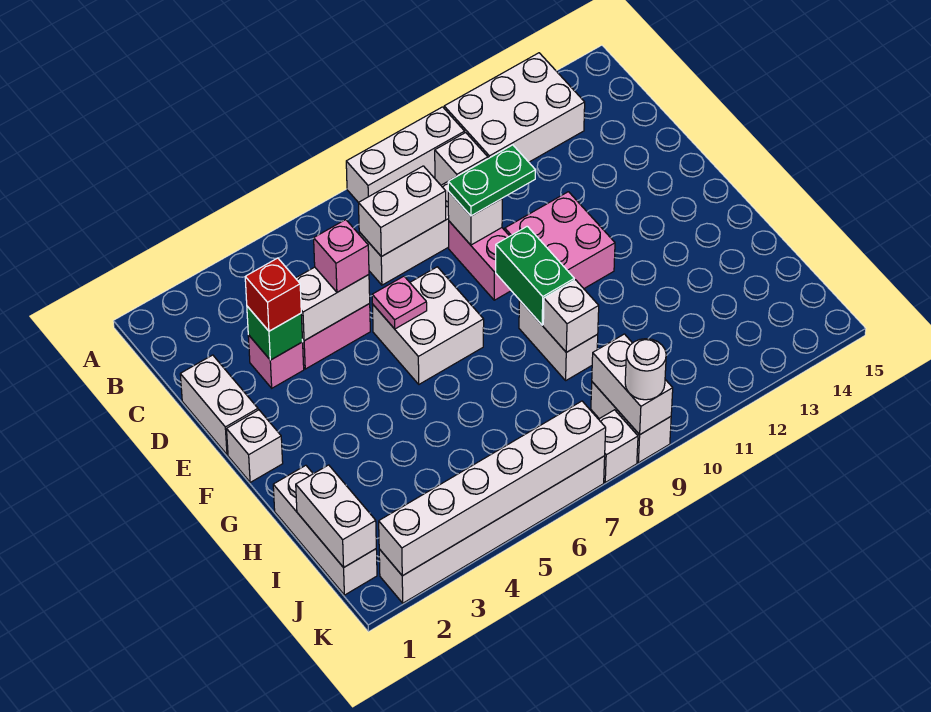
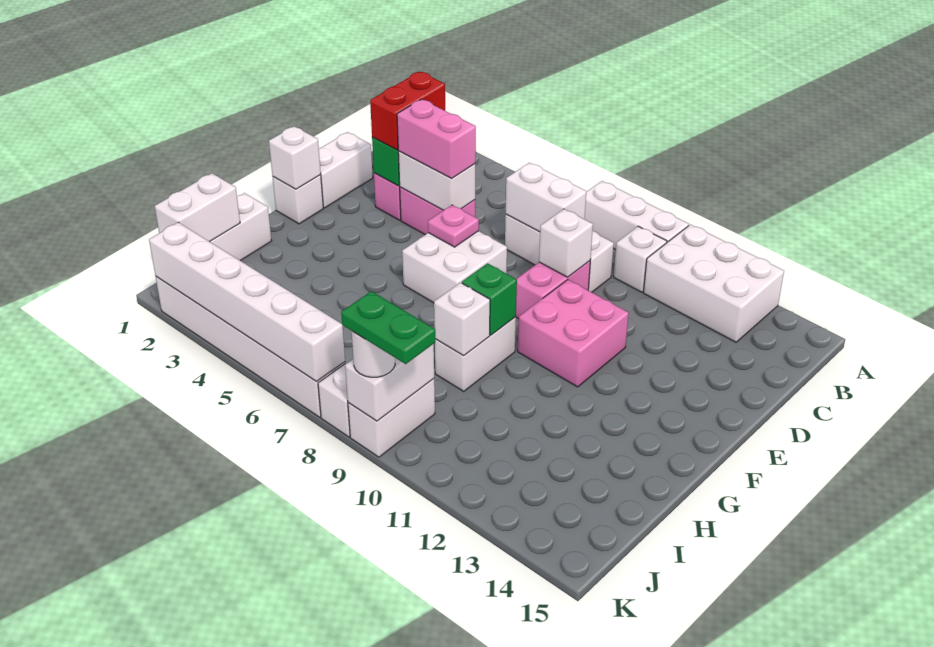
red 1x1 brick [245,258,301,331] -> red 1x2 brick [370,71,445,150]
pink 1x1 brick [314,220,369,292] -> pink 1x2 brick [397,99,476,179]
green 1x2 plate [448,145,535,216] -> green 1x2 plate moved to [341,291,435,364]
none -> white 1x1 brick [269,126,321,189]
green 1x2 brick [496,226,574,325] -> green 1x1 brick [462,263,517,335]

